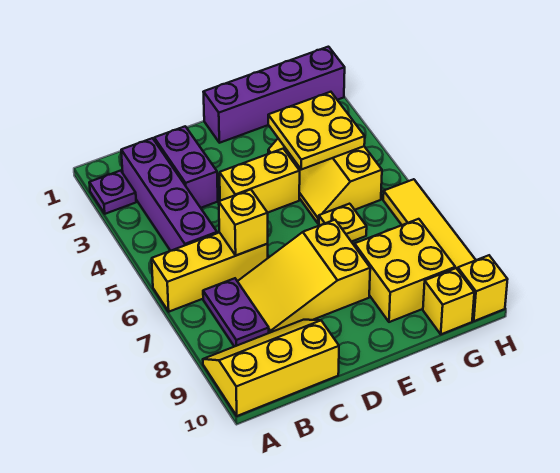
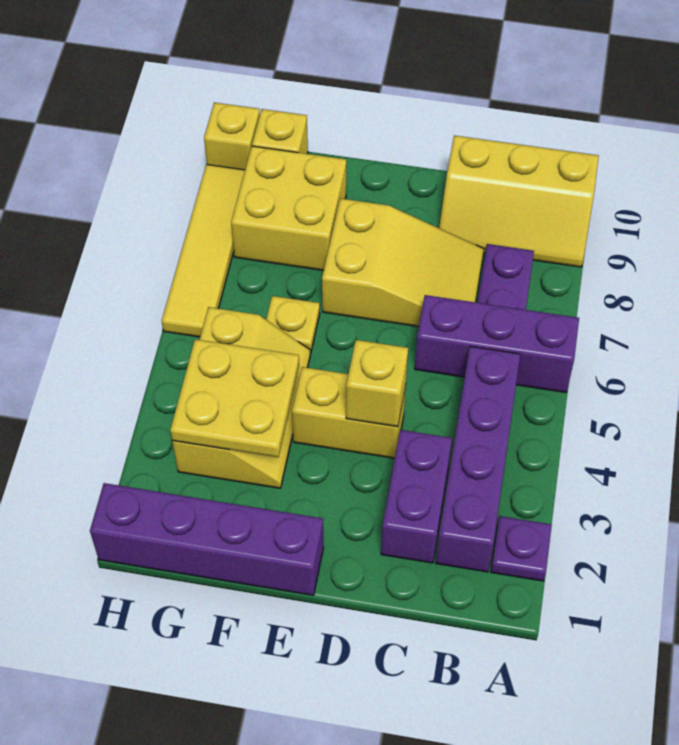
yellow 1x3 brick [152,232,268,312] -> purple 1x3 brick [415,295,579,392]
yellow 1x1 brick [219,190,268,255] -> yellow 1x1 brick moved to [346,340,408,427]

